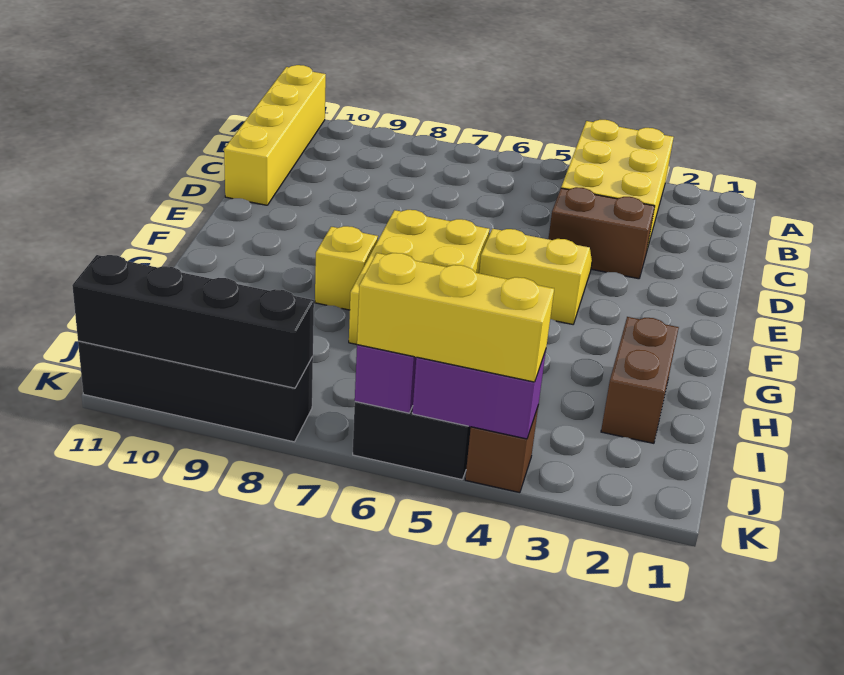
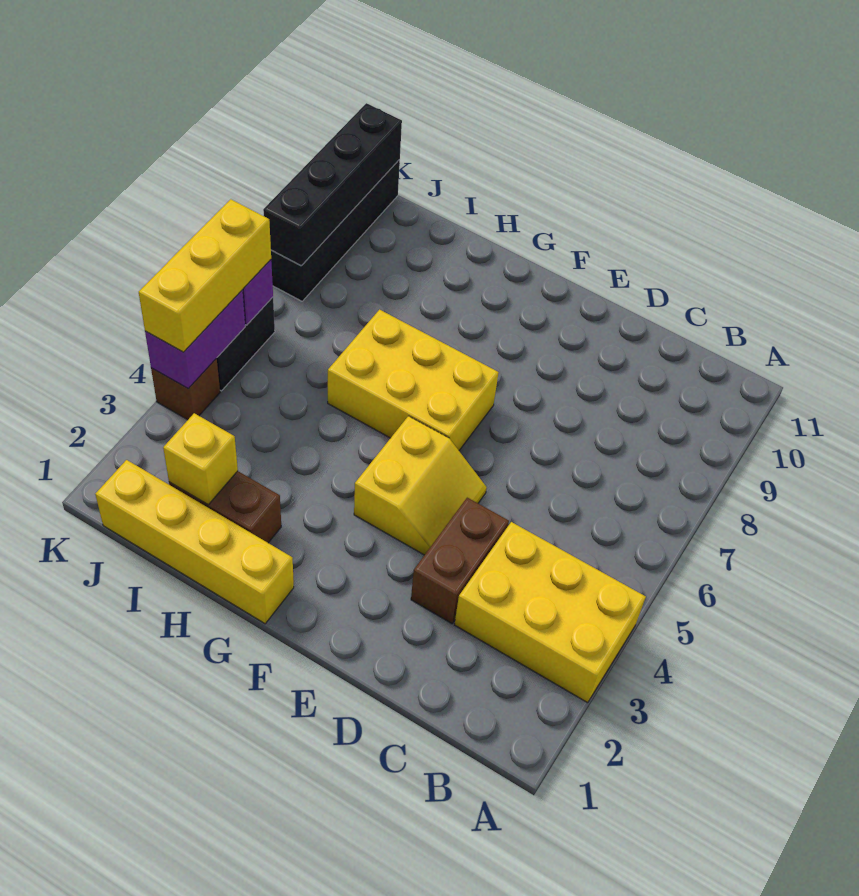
yellow 1x4 brick [224,65,326,205] -> yellow 1x4 brick moved to [95,460,294,624]
yellow 1x1 brick [315,226,378,310] -> yellow 1x1 brick moved to [163,413,238,505]

